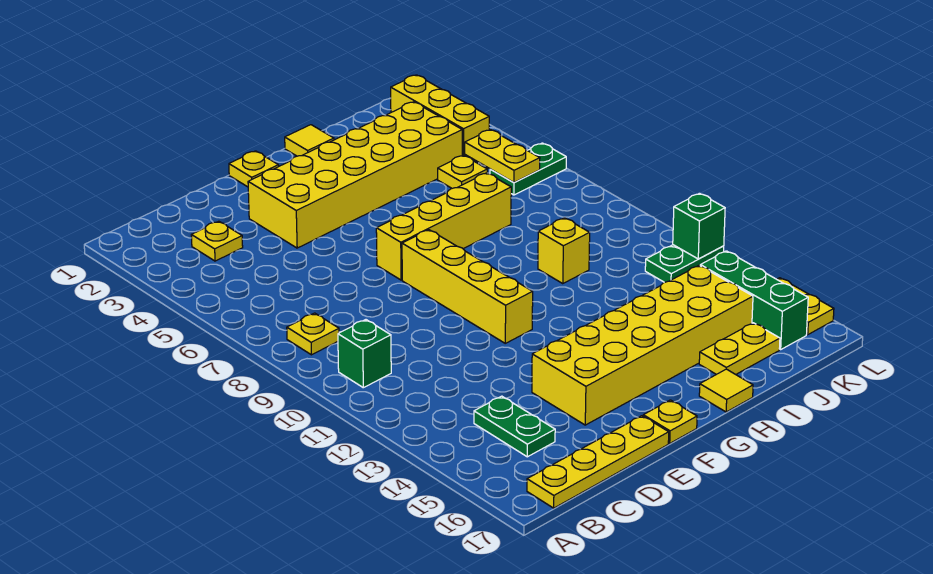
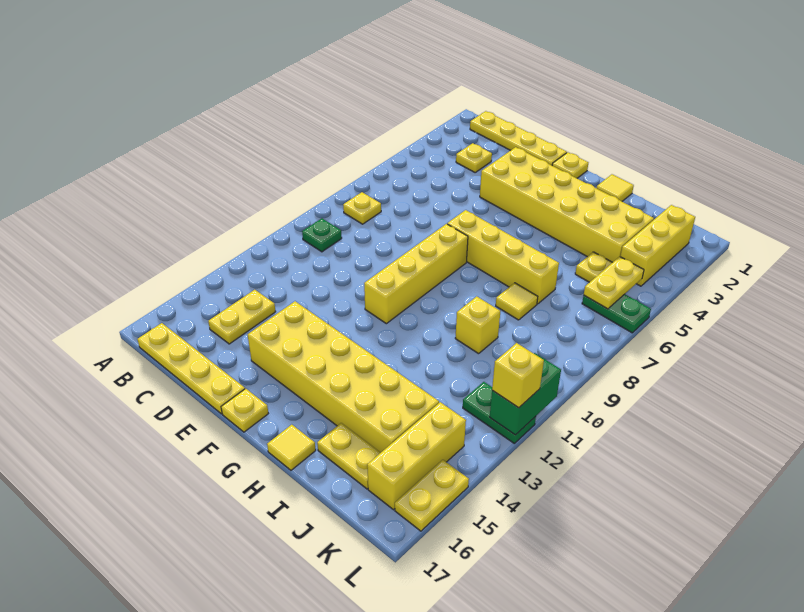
none -> yellow 1x4 plate [470,111,567,165]
green 1x1 brick [338,320,391,388] -> green 1x1 plate [302,218,342,252]
green 1x2 plate [474,396,555,457] -> yellow 1x2 plate [208,290,276,344]
none -> yellow 1x1 tile [496,283,538,320]
green 1x3 brick [700,251,808,350] -> yellow 1x3 brick [367,402,466,510]
green 1x1 brick [673,193,725,259] -> green 1x2 brick [490,353,561,435]
none -> yellow 1x1 brick [492,343,544,408]

